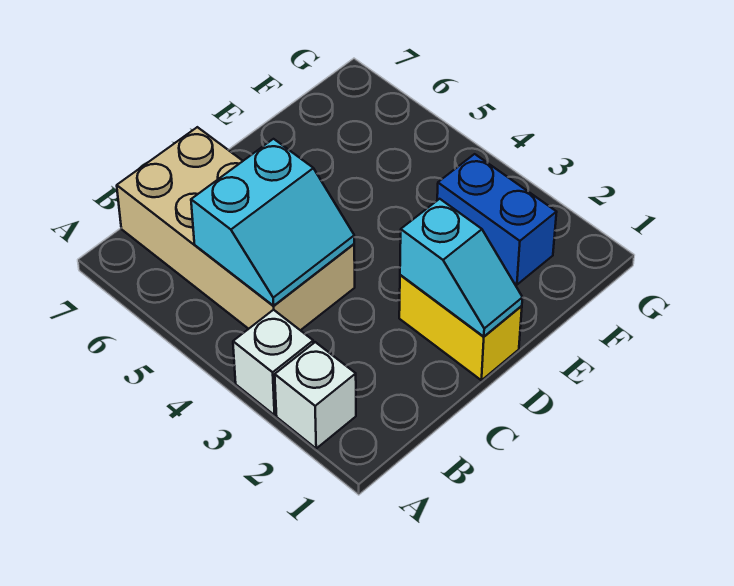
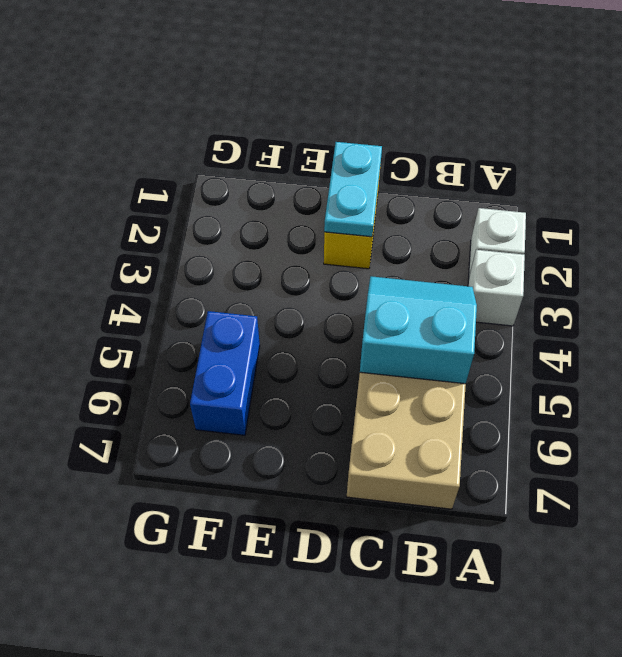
cyan 1x2 slope [400,199,523,337] -> cyan 1x2 plate [324,142,382,237]
blue 1x2 brick [437,154,557,285] -> blue 1x2 brick moved to [190,311,260,435]

